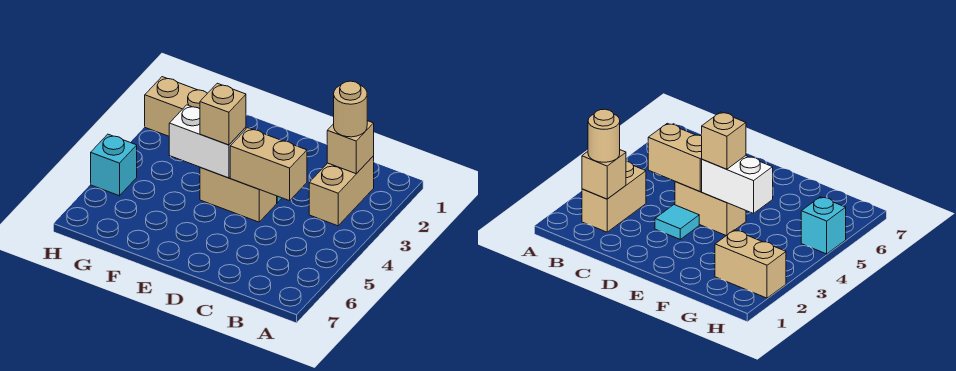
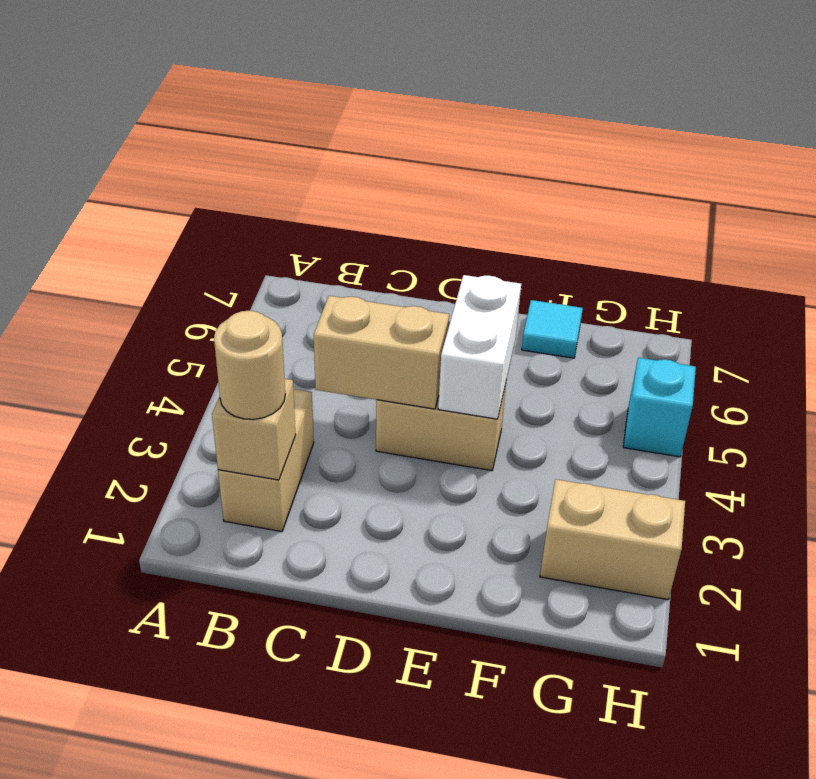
cyan 1x1 tile [655,205,699,239] -> cyan 1x1 tile moved to [522,300,583,358]
white 1x2 brick [169,105,246,178] -> white 1x2 brick turned to [438,275,521,419]
tan 1x1 brick [200,83,246,145] -> none

